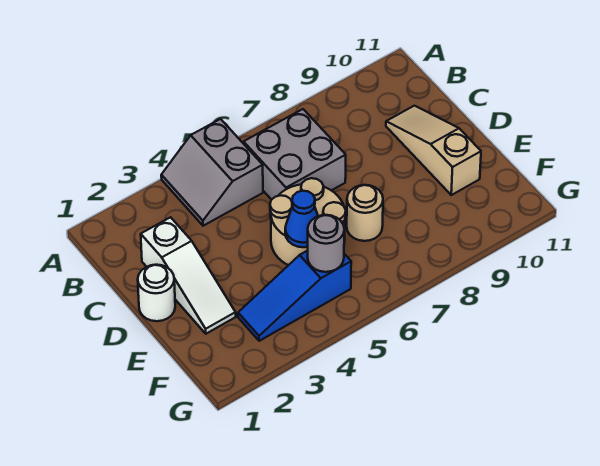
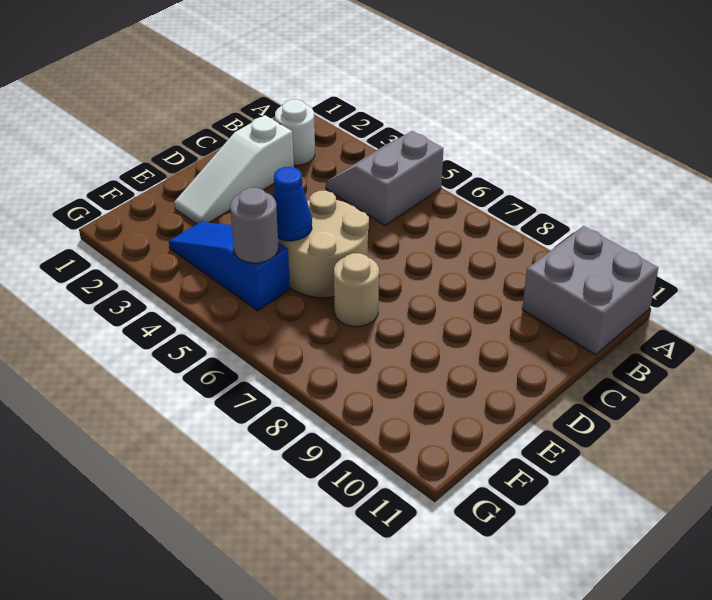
grey 2x2 brick [244,109,346,200] -> grey 2x2 brick moved to [522,226,659,355]
tan 1x3 slope [386,106,481,195] -> none
white 1x1 round brick [138,265,175,321] -> white 1x1 round brick moved to [275,100,315,165]

